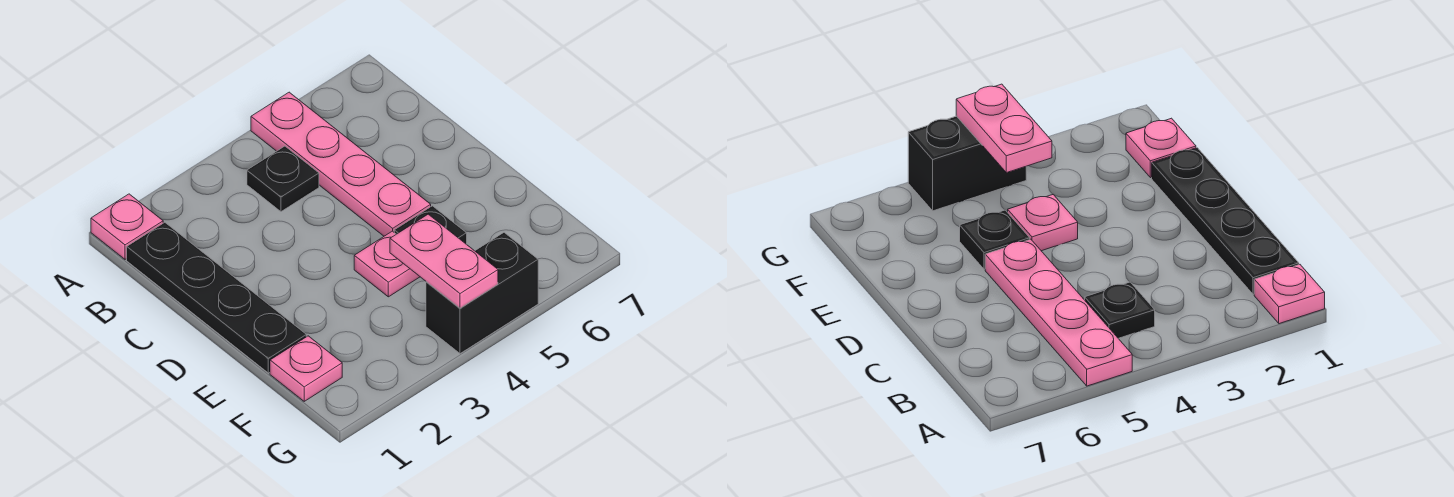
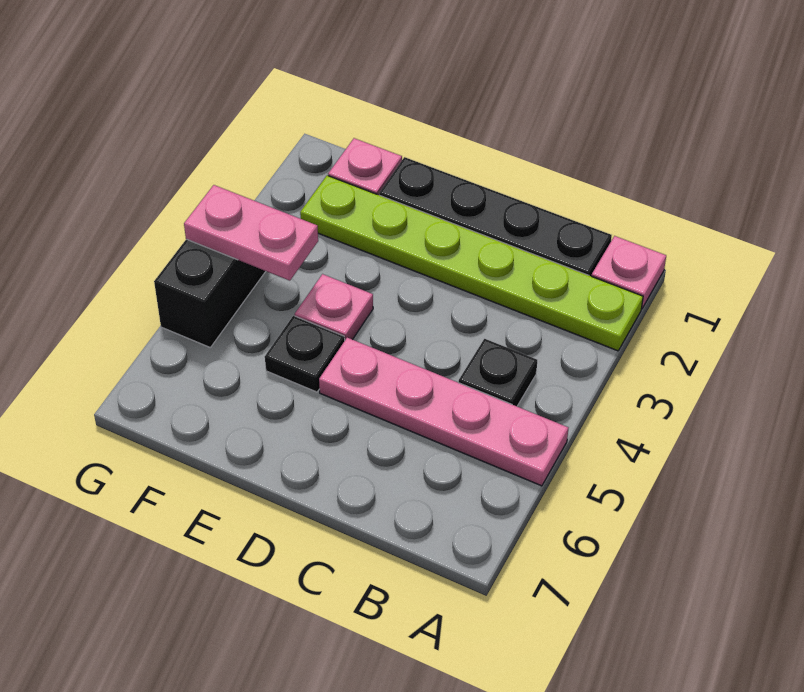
none -> lime 1x6 plate [300,175,643,351]

